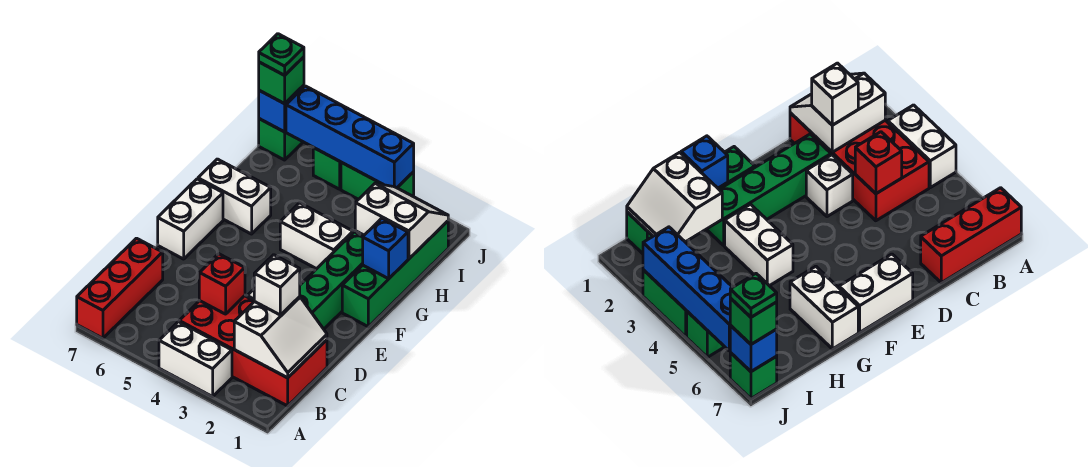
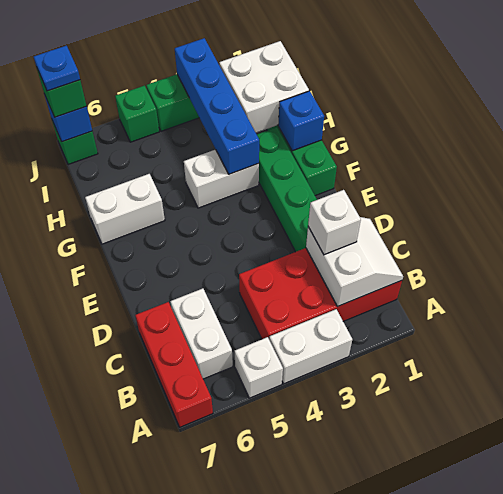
red 1x1 brick [199,254,245,314] -> none
white 1x1 brick [806,155,853,217] -> white 1x1 brick moved to [235,337,283,398]
white 1x2 brick [158,179,223,259] -> white 1x2 brick moved to [170,288,233,379]
white 2x2 slope [355,183,448,259] -> white 2x2 brick [219,41,309,133]
blue 1x4 brick [286,86,414,188] -> blue 1x4 brick turned to [175,38,259,174]
green 1x1 plate [259,34,304,75] -> blue 1x1 plate [34,46,80,91]

